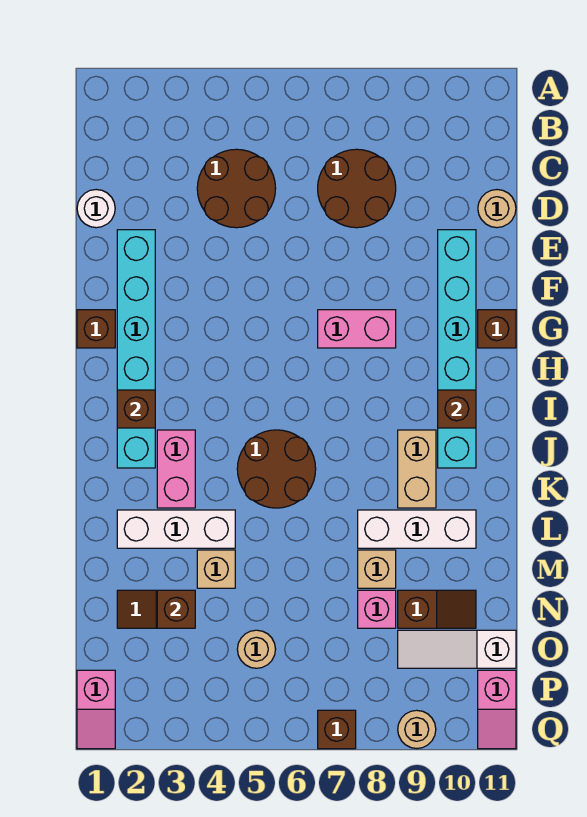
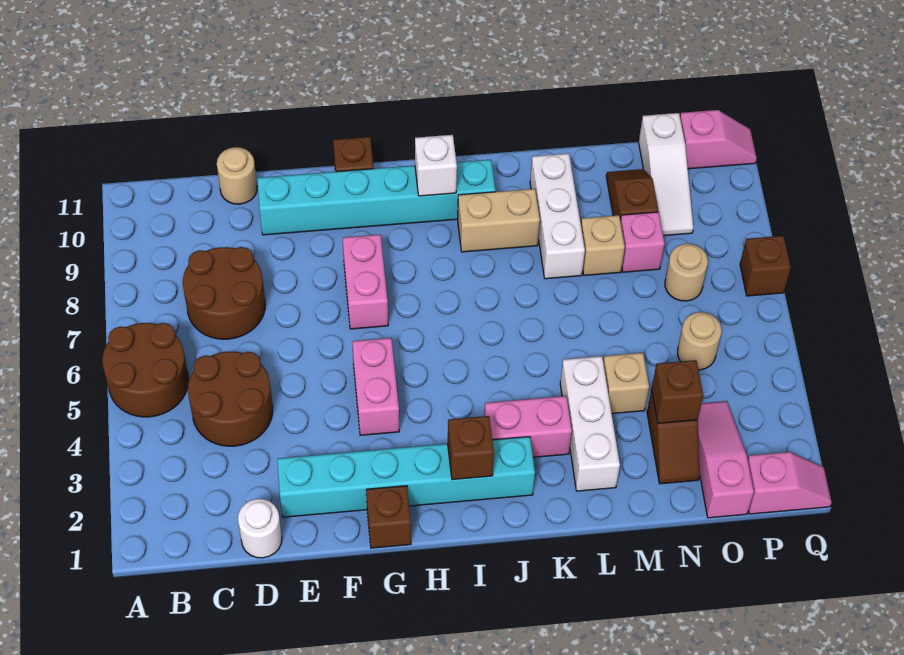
none -> pink 1x2 brick [352,338,399,435]
brown 1x1 brick [438,390,476,428] -> white 1x1 brick [415,135,457,196]
brown 2x2 round brick [237,430,316,508] -> brown 2x2 round brick moved to [102,323,189,417]
none -> pink 1x3 slope [698,401,754,518]
tan 1x1 round brick [398,710,436,749] -> tan 1x1 round brick moved to [665,244,708,301]

